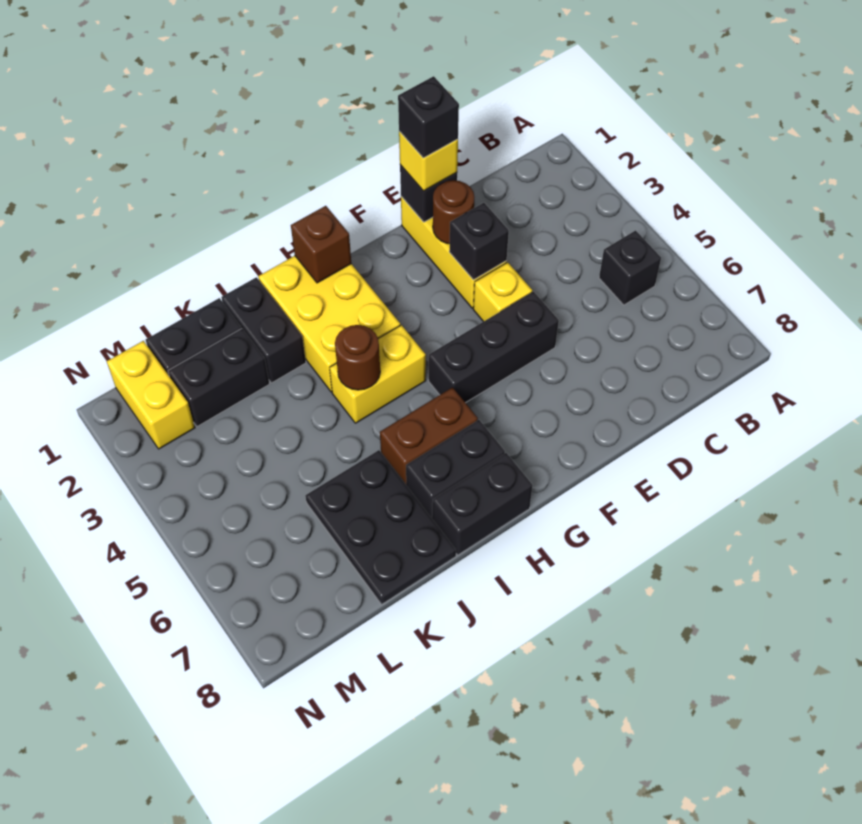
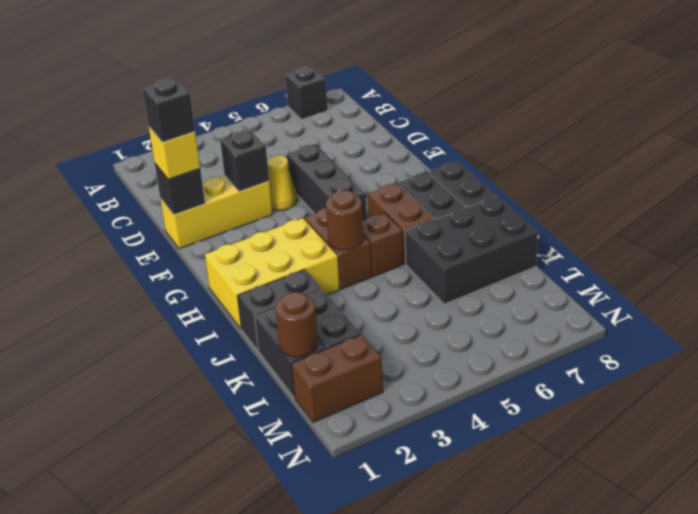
black 1x1 brick [599,230,661,305] -> black 1x1 brick moved to [285,66,328,120]
brown 1x1 round brick [433,180,474,244] -> brown 1x1 round brick moved to [276,292,318,357]
yellow 1x1 brick [473,262,532,322] -> yellow 1x1 cone [267,155,297,210]
brown 1x1 brick [291,206,351,283] -> brown 1x1 brick moved to [363,213,403,276]
yellow 1x2 brick [330,325,426,423] -> brown 1x2 brick [305,208,372,289]
black 2x3 plate [305,450,456,604] -> black 2x3 brick [405,196,538,304]
yellow 1x2 brick [107,341,195,449] -> brown 1x2 brick [292,335,383,423]

